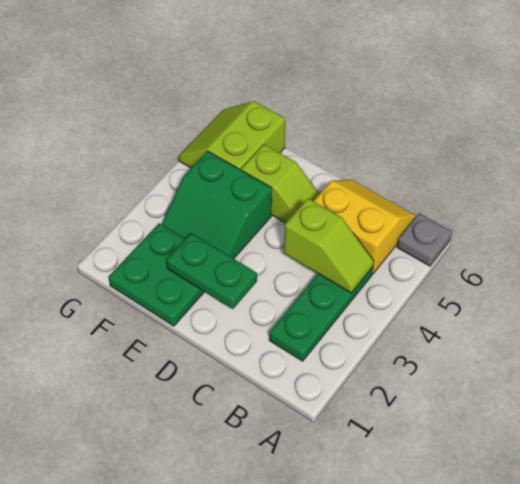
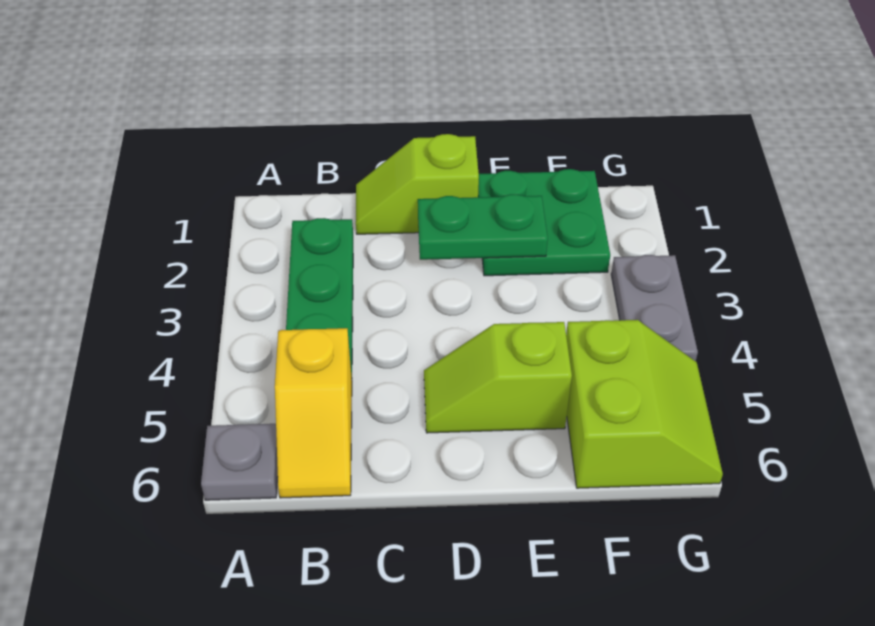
lime 1x2 slope [284,199,374,293] -> lime 1x2 slope moved to [356,134,479,234]
yellow 2x2 slope [314,180,416,274] -> yellow 1x2 slope [275,328,352,498]
green 2x2 slope [162,151,272,259] -> none
none -> grey 1x2 plate [611,255,698,361]

